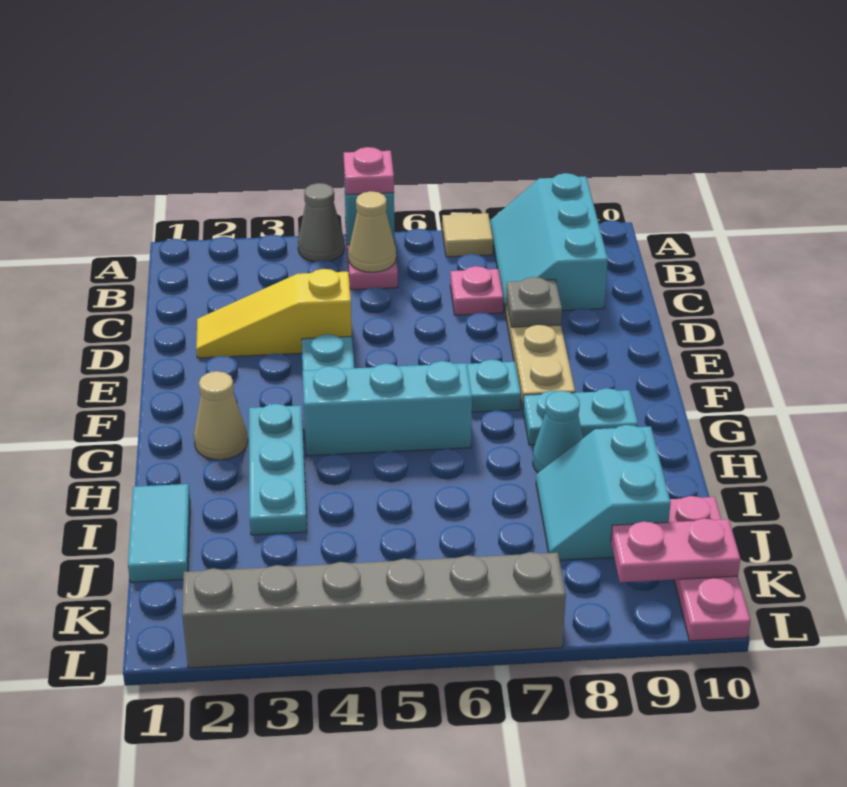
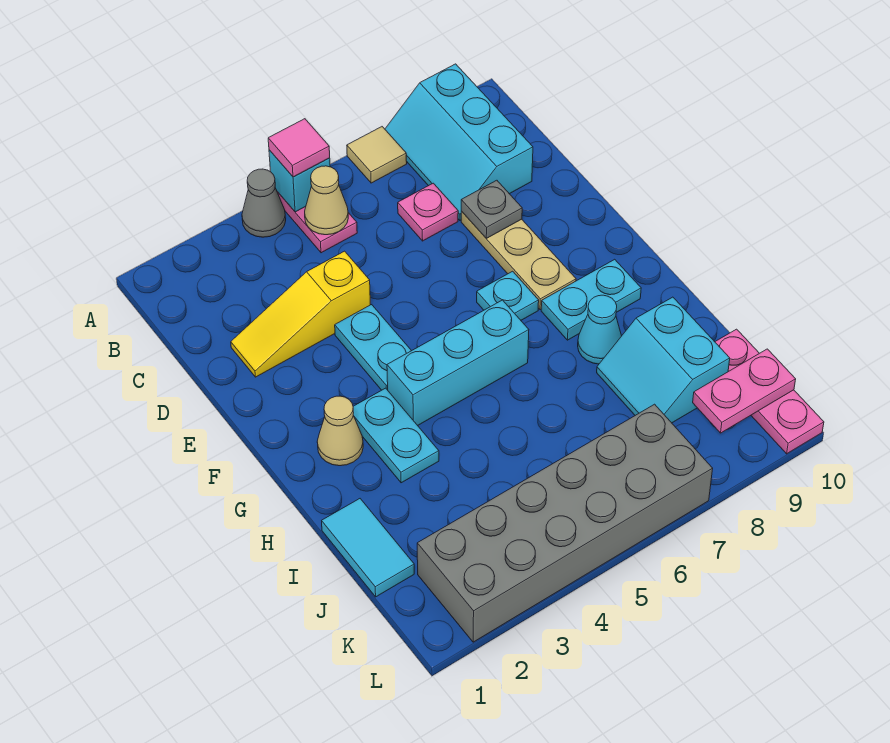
pink 1x1 plate [344,147,394,195] -> pink 1x1 tile [268,119,330,177]
cyan 1x3 plate [249,404,307,535] -> cyan 1x2 plate [353,388,439,483]
grey 1x6 brick [182,552,566,668] -> grey 2x6 brick [417,404,713,642]

